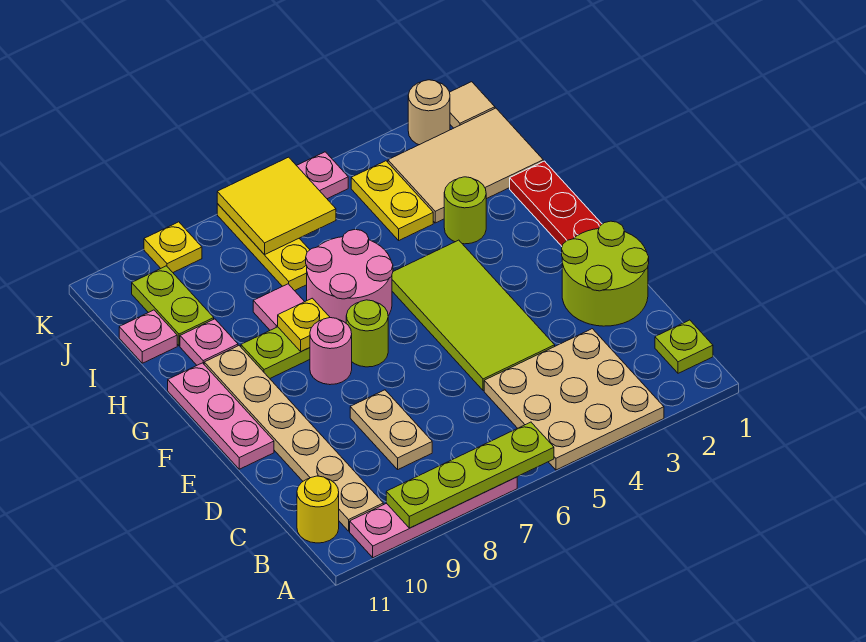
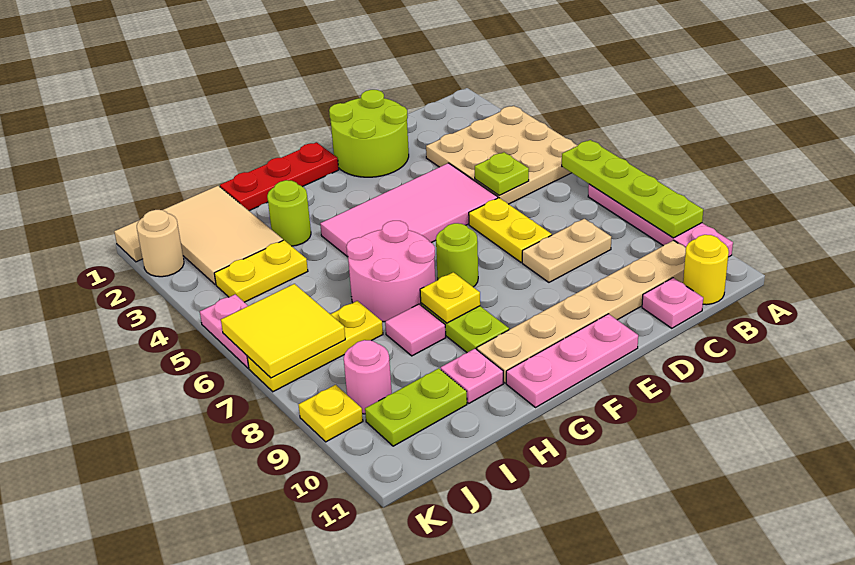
lime 1x1 plate [655,320,713,373] -> lime 1x1 plate moved to [475,152,529,195]
lime 2x4 tile [392,240,555,391] -> pink 2x4 tile [320,163,498,257]
none -> yellow 1x2 plate [469,198,552,262]
pink 1x1 round brick [310,318,352,385] -> pink 1x1 round brick moved to [344,340,392,414]
pink 1x1 plate [119,310,177,363] -> pink 1x1 plate moved to [642,278,703,328]

